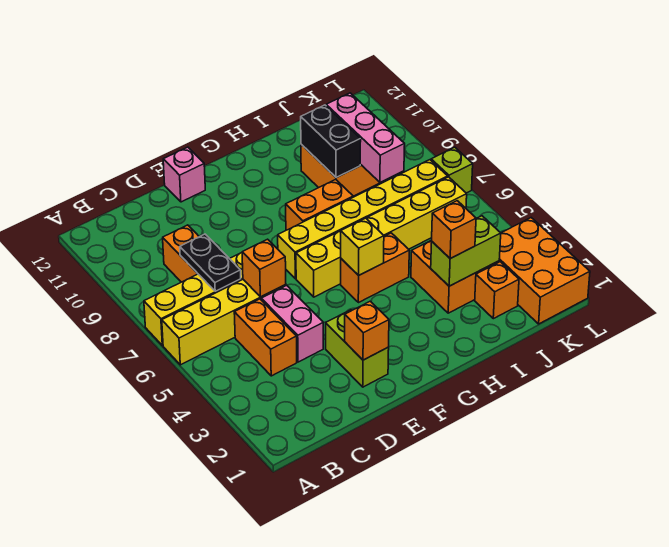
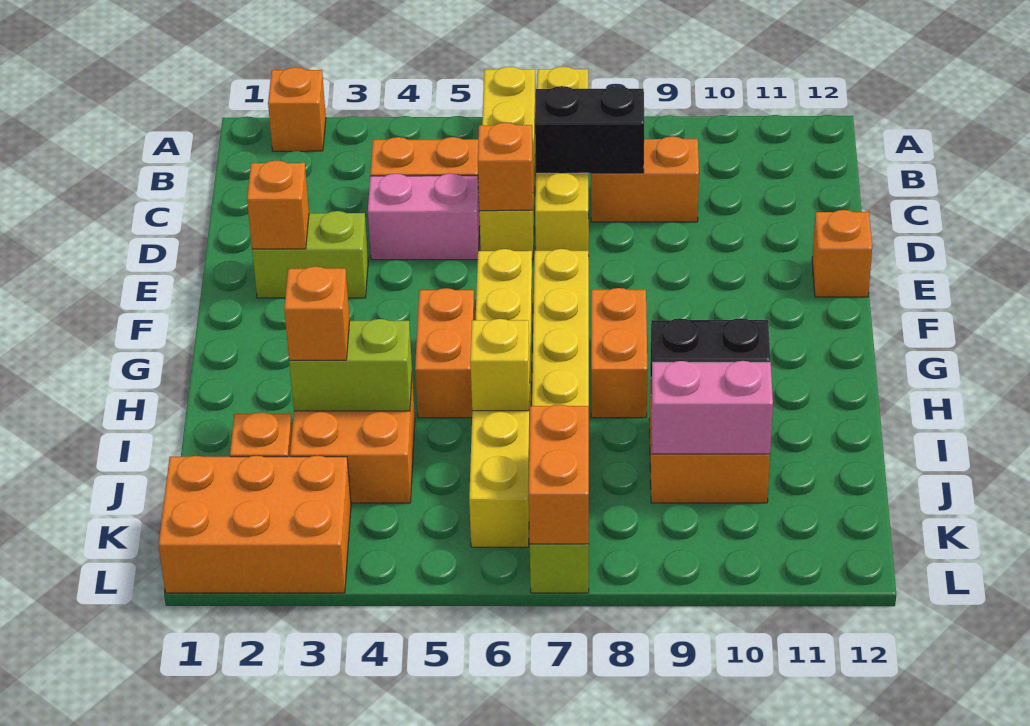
none -> orange 1x1 brick [268,67,326,151]
black 1x2 plate [180,234,241,291] -> black 1x2 brick [535,86,644,173]
pink 1x1 brick [163,147,205,202] -> orange 1x1 brick [812,210,872,297]
yellow 1x1 brick [341,218,384,275] -> yellow 1x1 brick moved to [470,319,530,411]
lime 1x2 brick [431,216,501,286] -> lime 1x2 brick turned to [289,319,412,411]
pink 1x3 brick [326,93,405,182] -> pink 1x2 brick [651,361,773,454]
none -> orange 1x2 brick [529,405,589,544]

